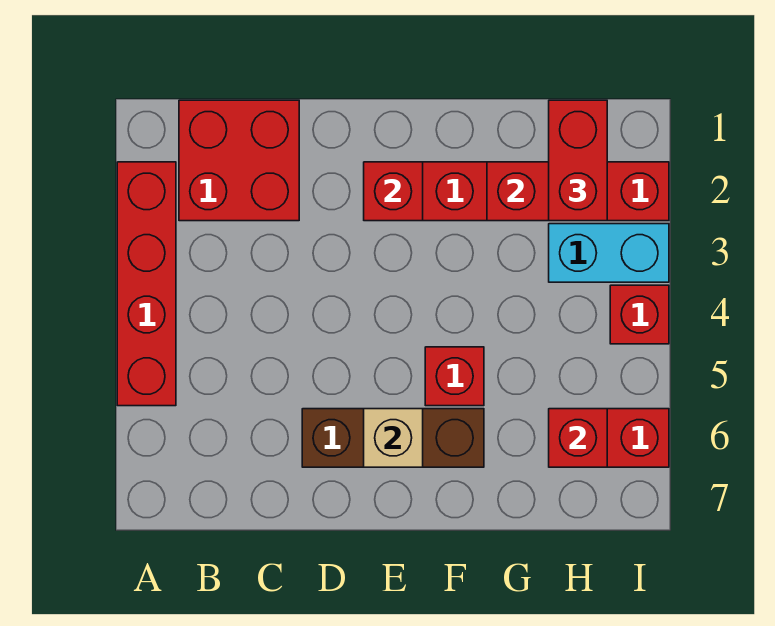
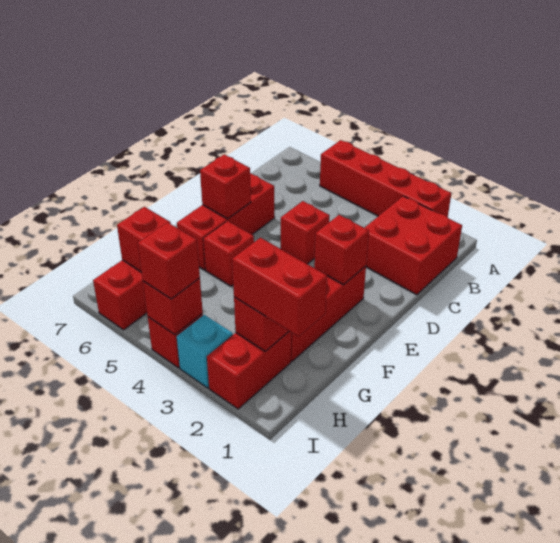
none -> red 1x1 brick [281,201,330,264]
brown 1x3 brick [302,409,484,467] -> red 1x3 brick [177,173,275,270]
tan 1x1 brick [364,409,423,467] -> red 1x1 brick [200,154,251,219]
cyan 1x2 brick [549,224,669,282] -> cyan 1x1 brick [177,315,233,388]
none -> red 1x1 brick [143,278,203,335]
none -> red 1x1 brick [138,222,200,299]

